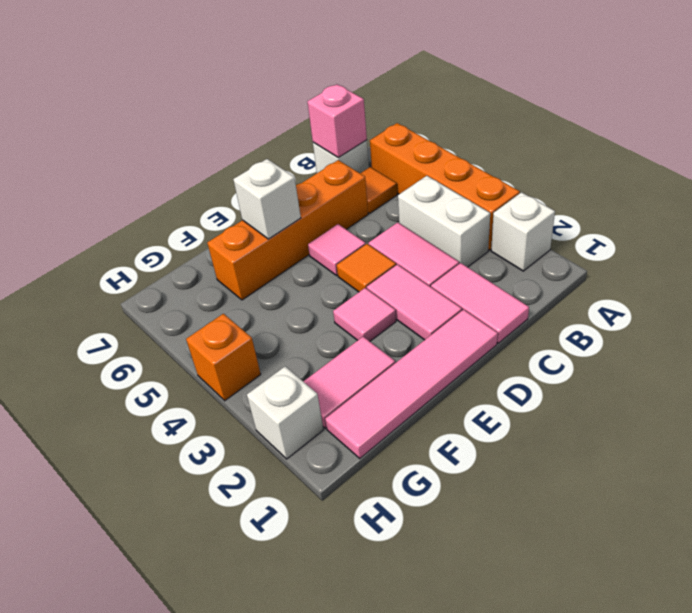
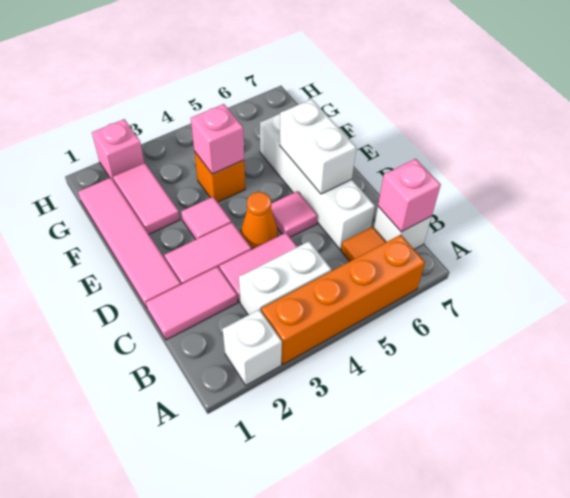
orange 1x4 brick [207,160,368,300] -> white 1x4 brick [260,114,375,249]
orange 1x1 tile [337,244,396,292] -> orange 1x1 cone [241,192,278,249]
white 1x1 brick [233,159,301,239] -> white 1x2 brick [280,99,356,194]
none -> pink 1x1 brick [191,104,244,174]
white 1x1 brick [247,366,324,459] -> pink 1x1 brick [92,119,144,181]
orange 1x1 brick [186,314,261,401] -> orange 1x1 brick moved to [194,151,245,202]

